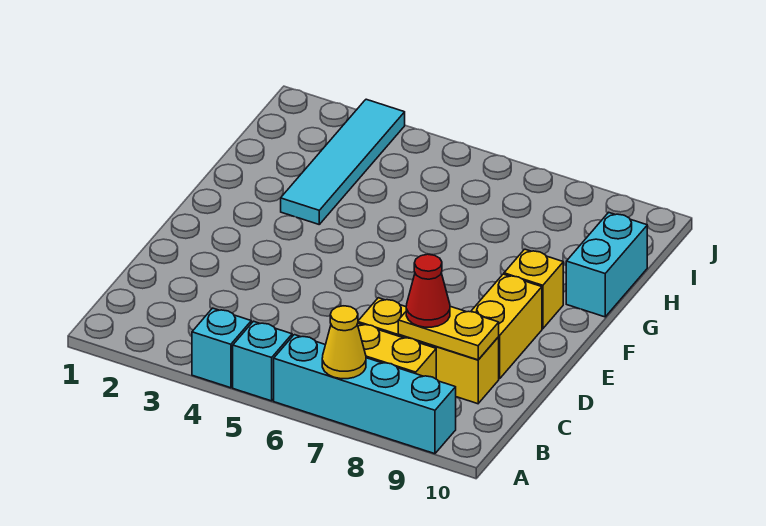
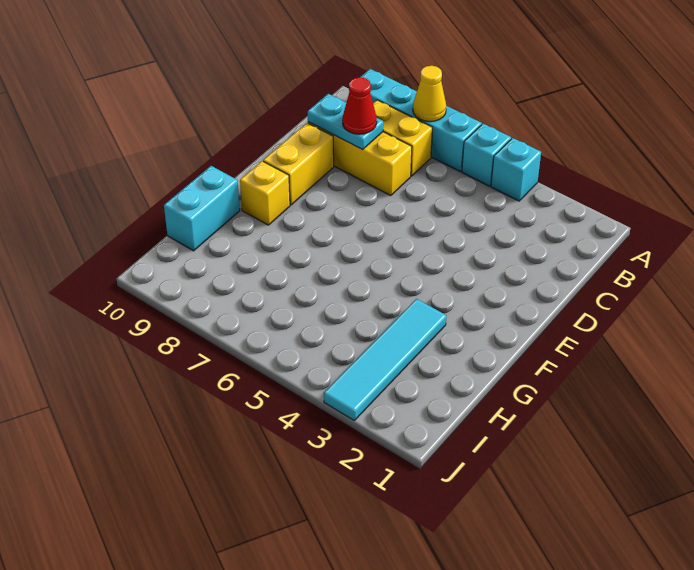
yellow 1x2 plate [398,306,499,360] -> cyan 1x2 plate [308,94,383,149]

